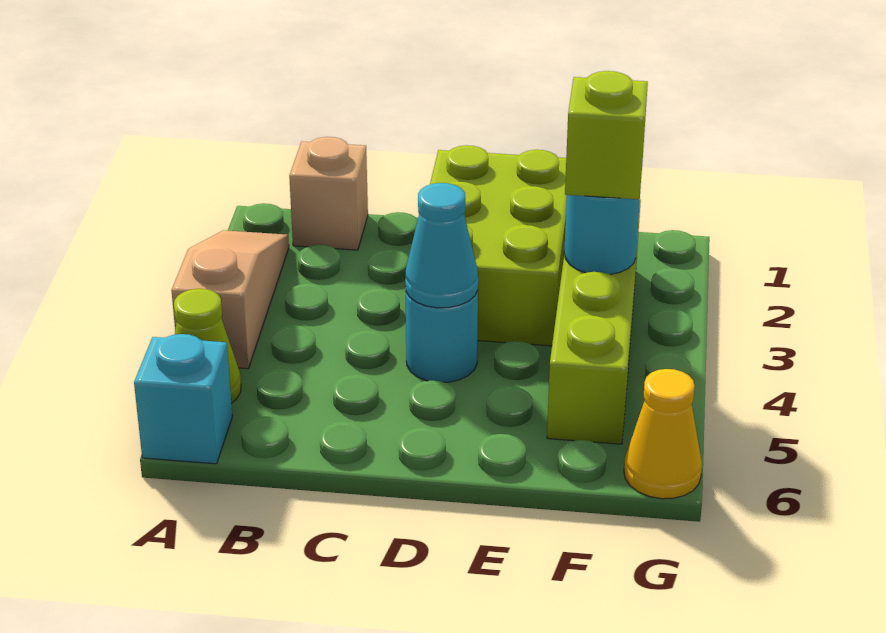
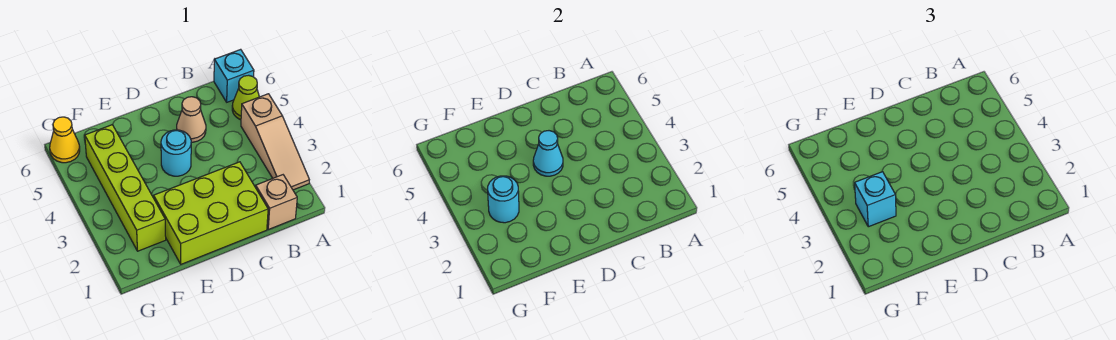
none -> tan 1x1 cone [177,97,206,142]
lime 2x3 brick [430,145,567,346] -> lime 2x3 brick turned to [154,162,268,264]
lime 1x1 brick [565,71,648,199] -> cyan 1x1 brick [855,172,896,227]

